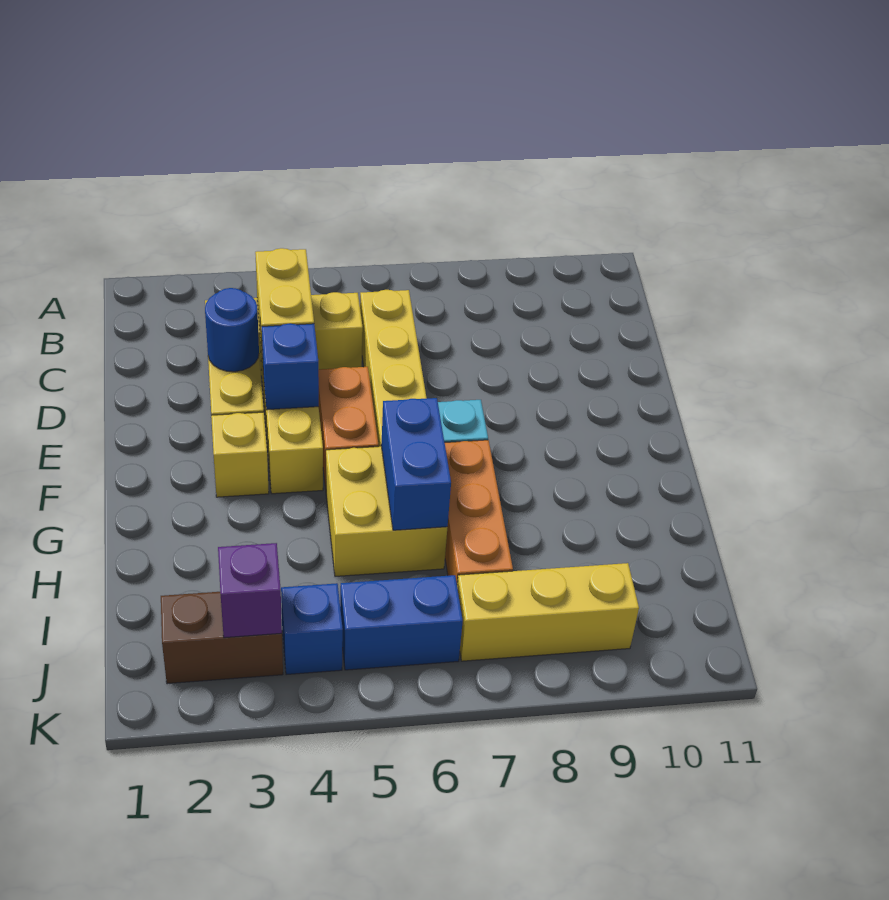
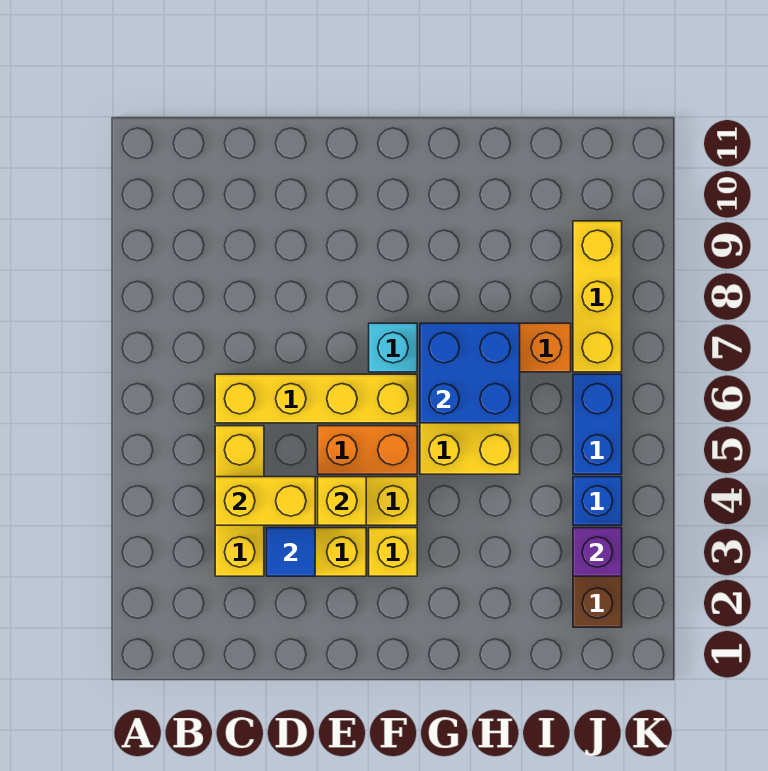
blue 1x1 round brick [205,288,259,372] -> blue 1x1 tile [267,528,315,576]
blue 1x1 brick [262,324,319,410] -> yellow 1x1 brick [318,477,366,525]
blue 1x2 brick [381,398,451,530] -> blue 2x2 brick [420,323,520,423]

